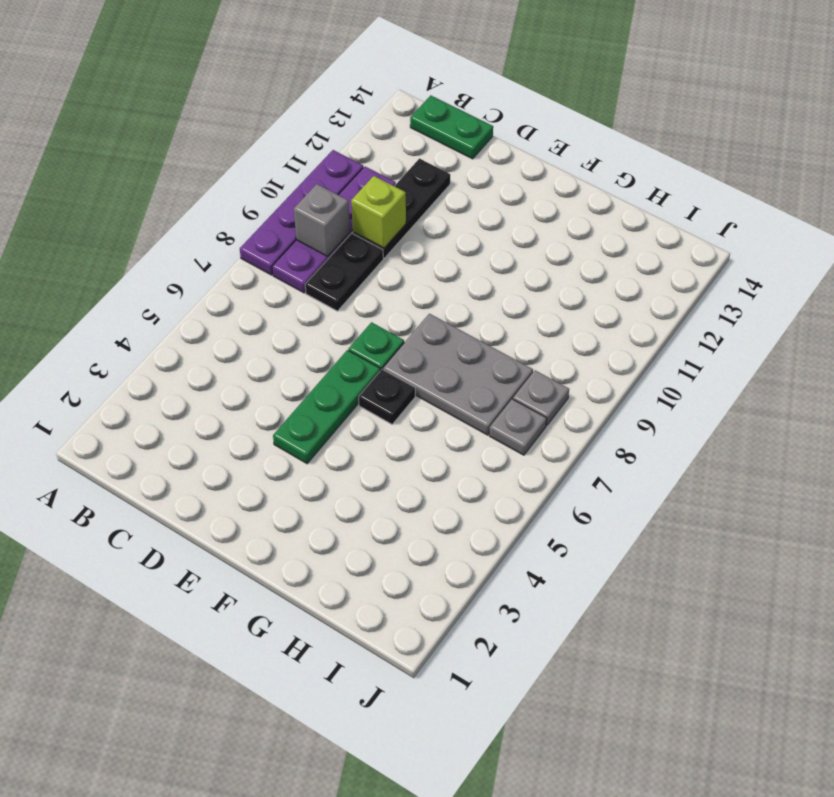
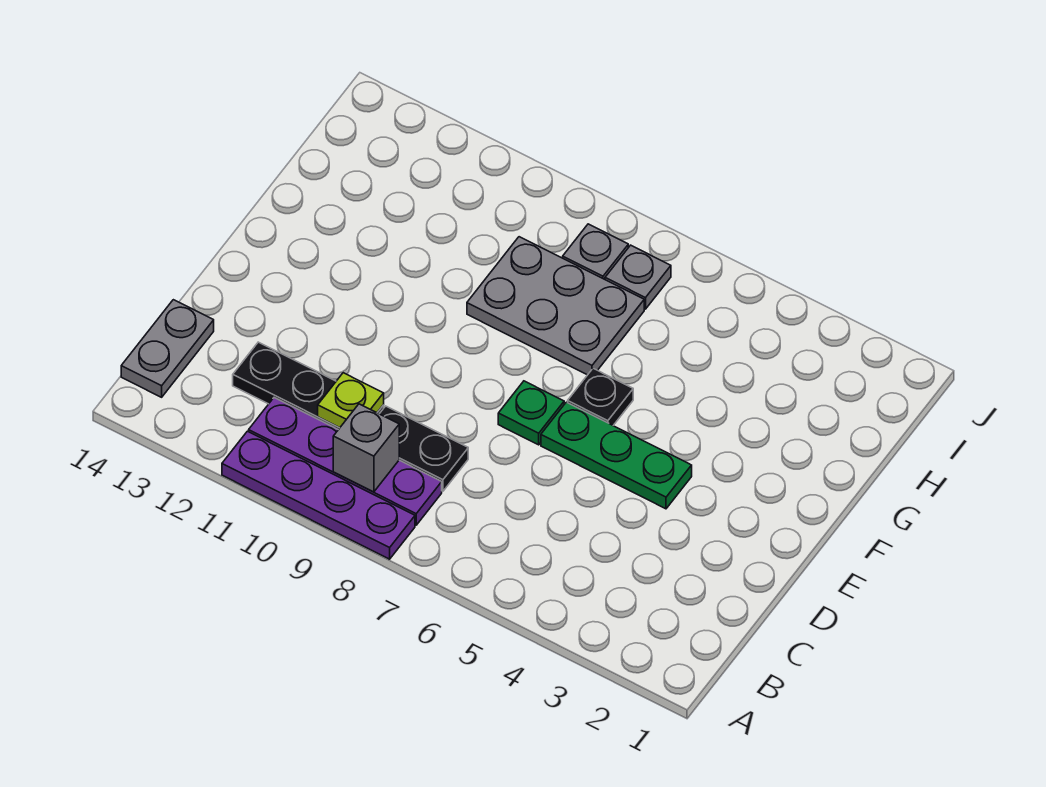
green 1x2 plate [410,95,493,159] -> grey 1x2 plate [121,300,214,397]
lime 1x1 brick [351,176,406,248] -> lime 1x1 plate [318,373,384,428]
grey 2x3 plate [383,314,533,435] -> grey 2x3 plate turned to [467,237,644,375]

